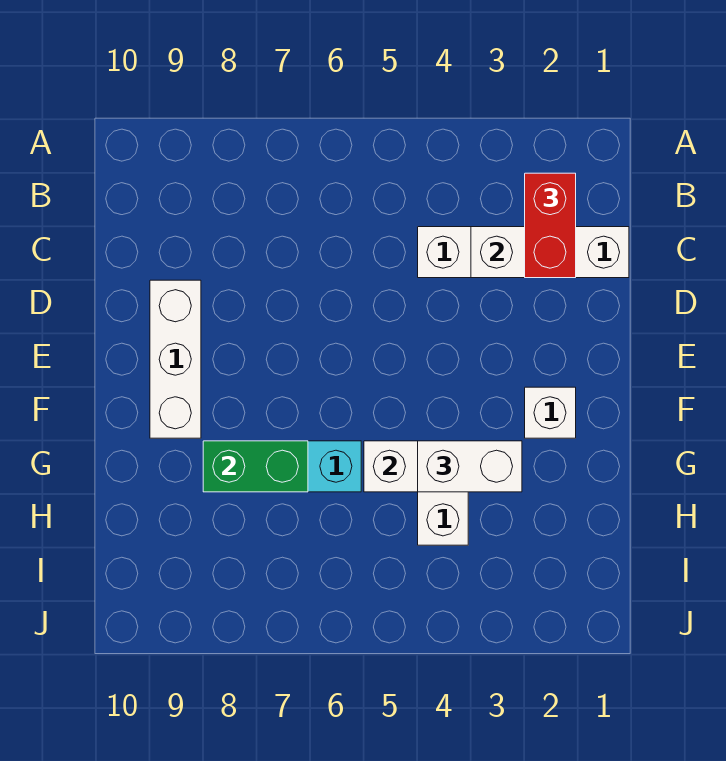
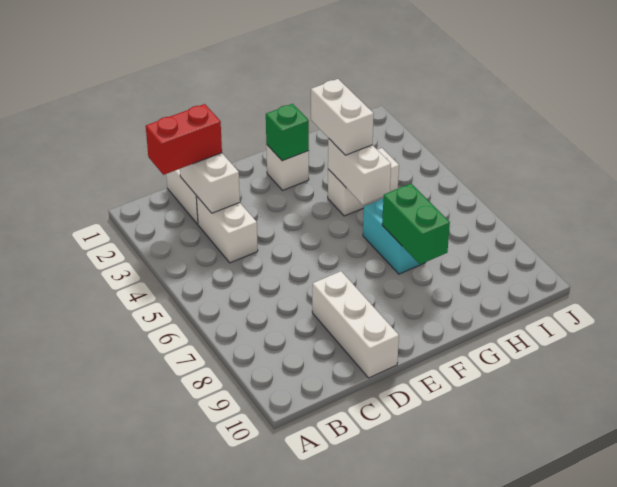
white 1x3 brick [150,280,201,438] -> white 1x3 brick turned to [312,271,399,378]
none -> green 1x1 brick [266,104,309,161]

